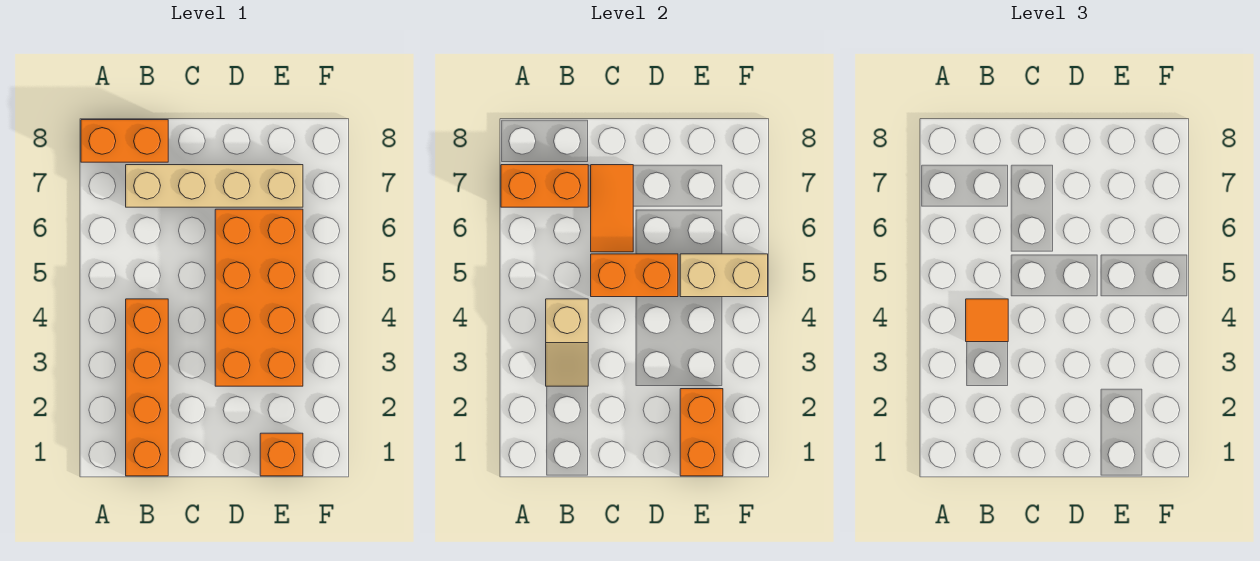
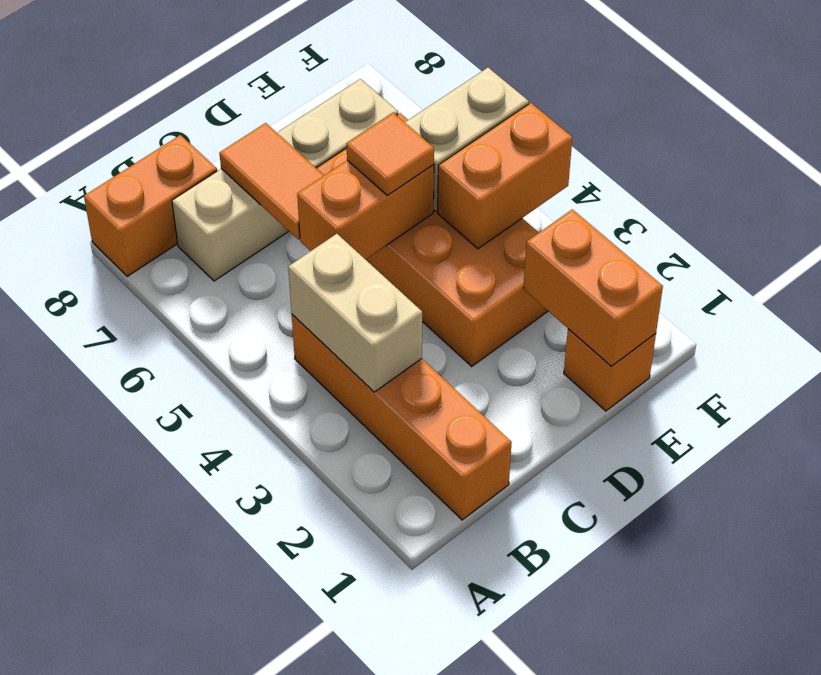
orange 1x2 brick [501,165,588,207] -> orange 1x2 brick moved to [438,103,572,249]
tan 1x2 slope [546,299,588,386] -> tan 1x2 brick [288,234,422,392]
orange 1x1 tile [966,299,1008,342] -> orange 1x1 tile moved to [347,113,434,195]

